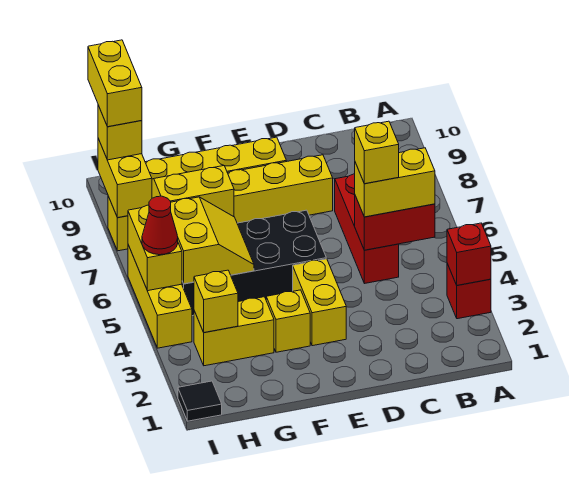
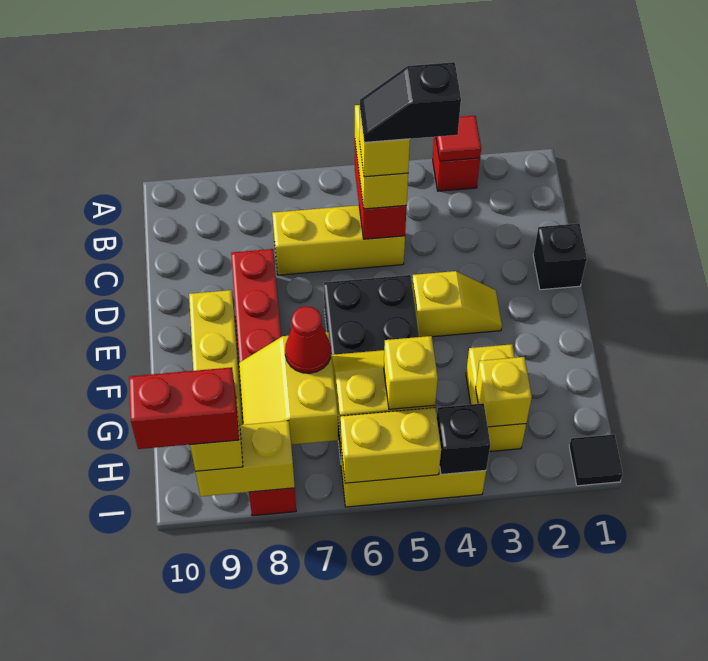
red 1x1 brick [447,223,491,285] -> red 1x1 tile [436,116,481,161]
none -> black 1x2 slope [360,62,461,142]
red 1x3 brick [335,174,399,284] -> yellow 1x3 brick [272,205,405,275]
none -> black 1x1 brick [533,223,587,290]
yellow 1x6 brick [108,155,333,251] -> red 1x6 brick [231,249,296,516]
yellow 1x2 brick [293,259,346,346] -> yellow 1x2 slope [412,271,502,337]
yellow 1x1 brick [266,290,310,352] -> yellow 1x1 brick moved to [384,336,438,409]
none -> black 1x1 brick [437,403,490,474]
red 1x1 cone [142,196,178,255] -> red 1x1 cone moved to [285,306,331,373]
yellow 1x2 brick [88,40,142,127] -> red 1x2 brick [129,367,239,449]

